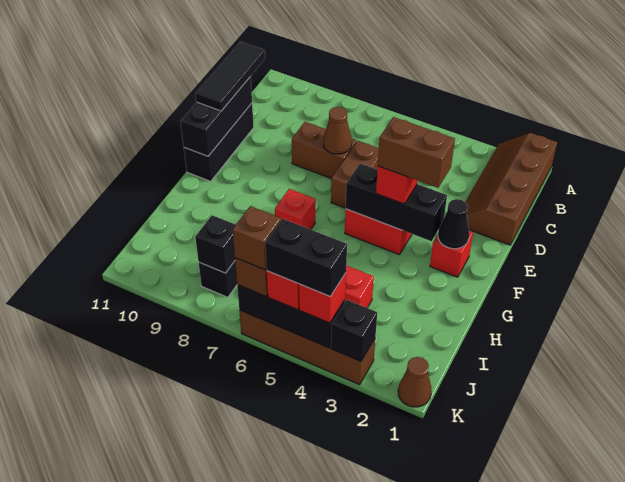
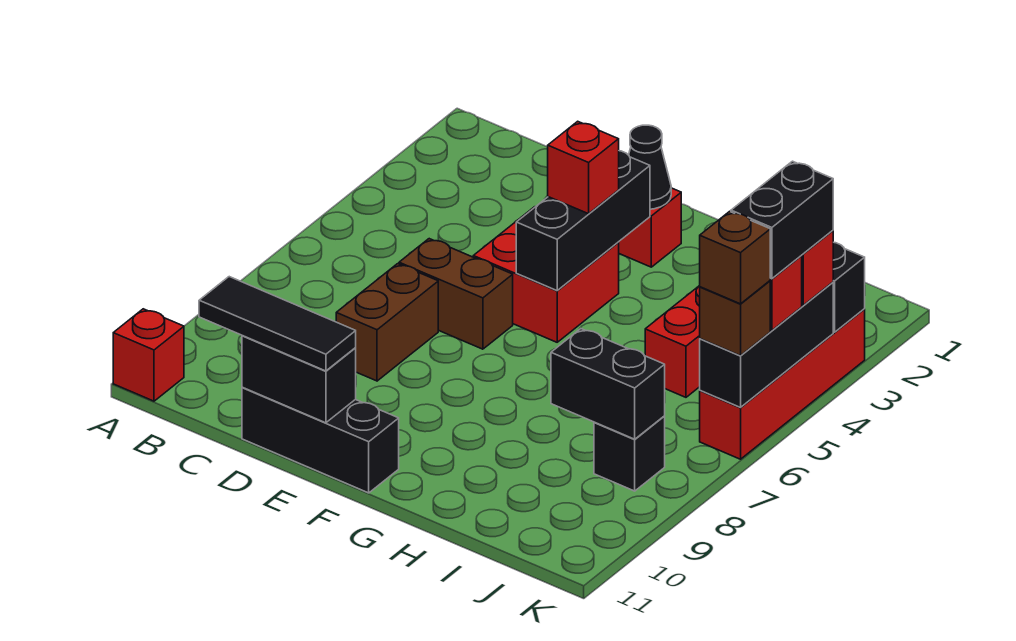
brown 2x4 slope [466,133,557,245] -> none
brown 1x1 cone [323,107,352,154] -> none
black 1x3 brick [180,77,252,156] -> black 1x2 brick [242,336,356,423]
brown 1x2 brick [378,117,455,188] -> none
red 1x1 brick [275,189,315,229] -> red 1x1 brick moved to [113,309,184,401]
black 1x1 brick [195,215,236,273] -> black 1x2 brick [551,329,665,439]
brown 1x1 cone [398,357,432,407] -> none
brown 1x4 brick [239,310,375,385] -> red 1x4 brick [700,309,865,459]

